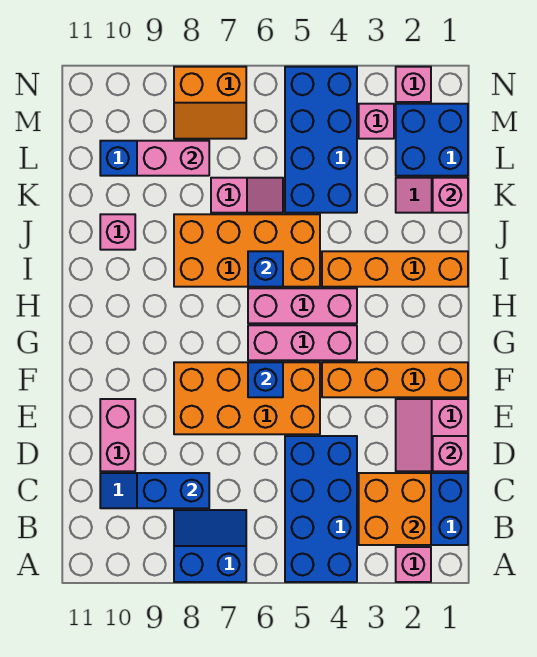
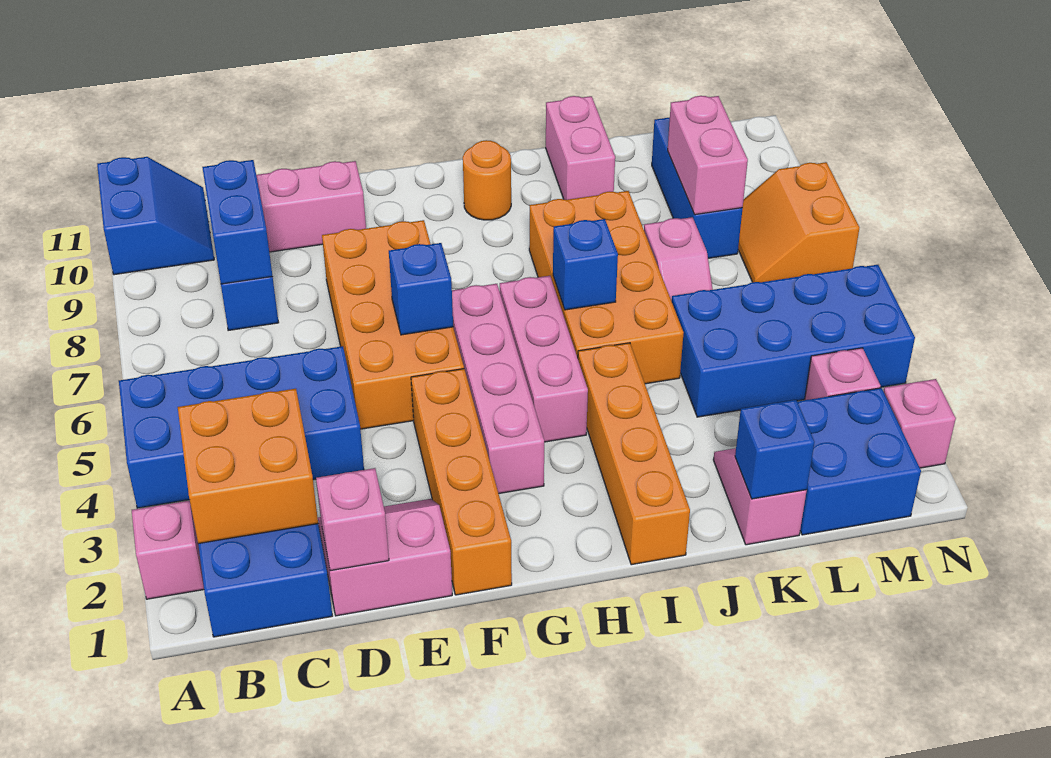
blue 2x2 slope [174,510,246,582] -> blue 2x2 slope moved to [97,157,214,275]
pink 1x3 brick [248,325,357,360] -> pink 1x4 brick [452,284,544,494]
none -> orange 1x1 round brick [463,140,511,220]
pink 1x1 brick [100,214,135,250] -> pink 1x2 brick [546,96,615,200]
pink 1x1 brick [433,178,468,213] -> blue 1x1 brick [735,400,814,499]

